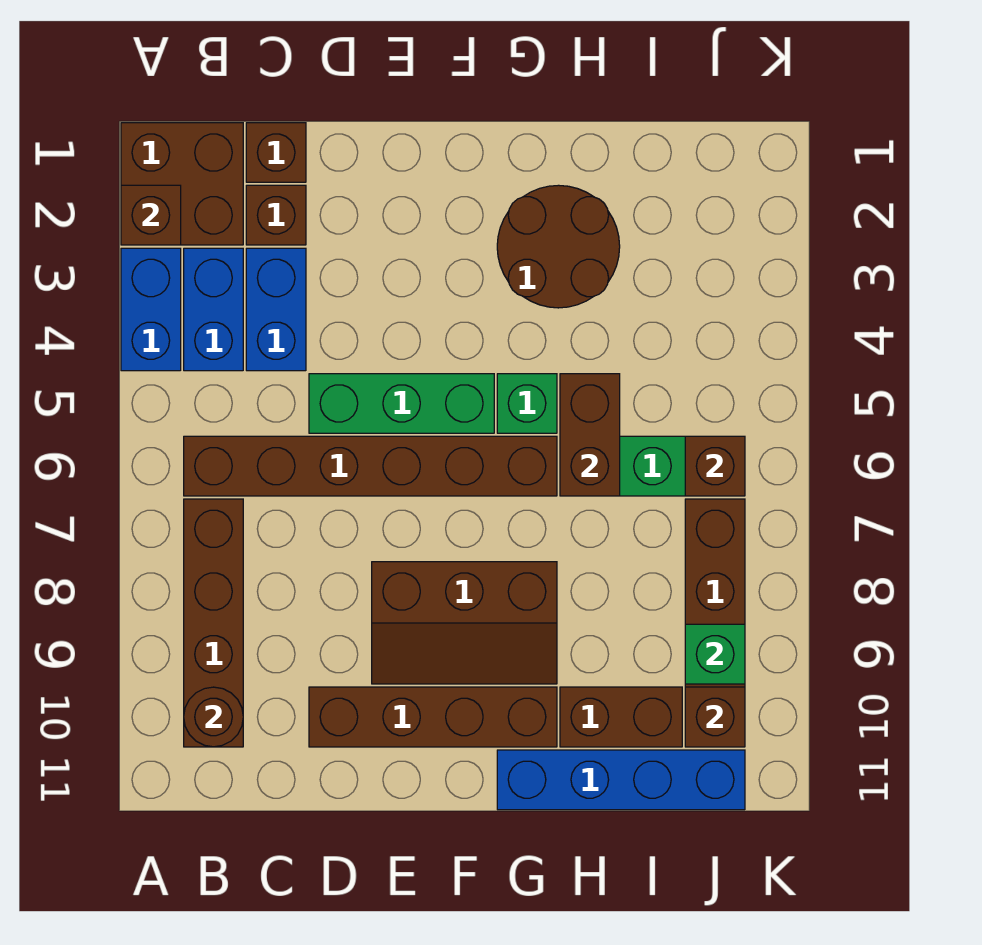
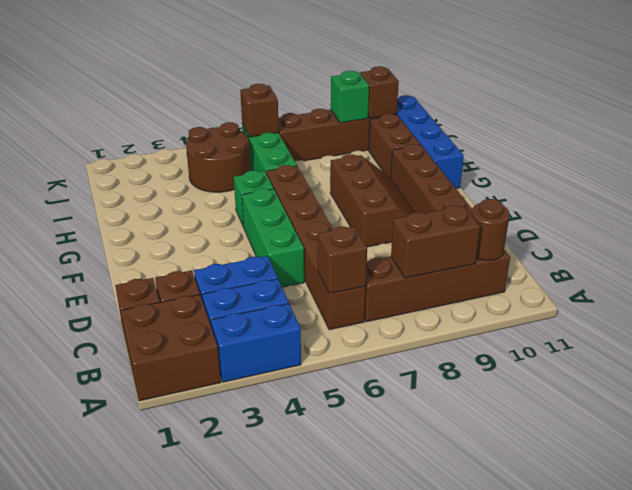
brown 1x1 brick [121,185,181,245] -> brown 1x1 brick moved to [318,226,367,294]
brown 2x2 round brick [497,185,620,308] -> brown 2x2 round brick moved to [186,122,250,192]
brown 1x2 brick [560,374,620,496] -> brown 1x2 brick moved to [391,206,480,278]

